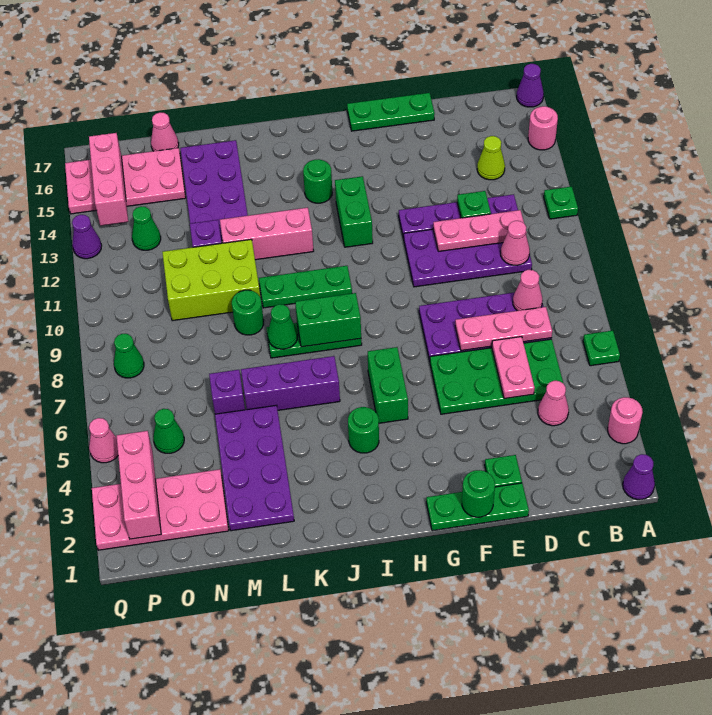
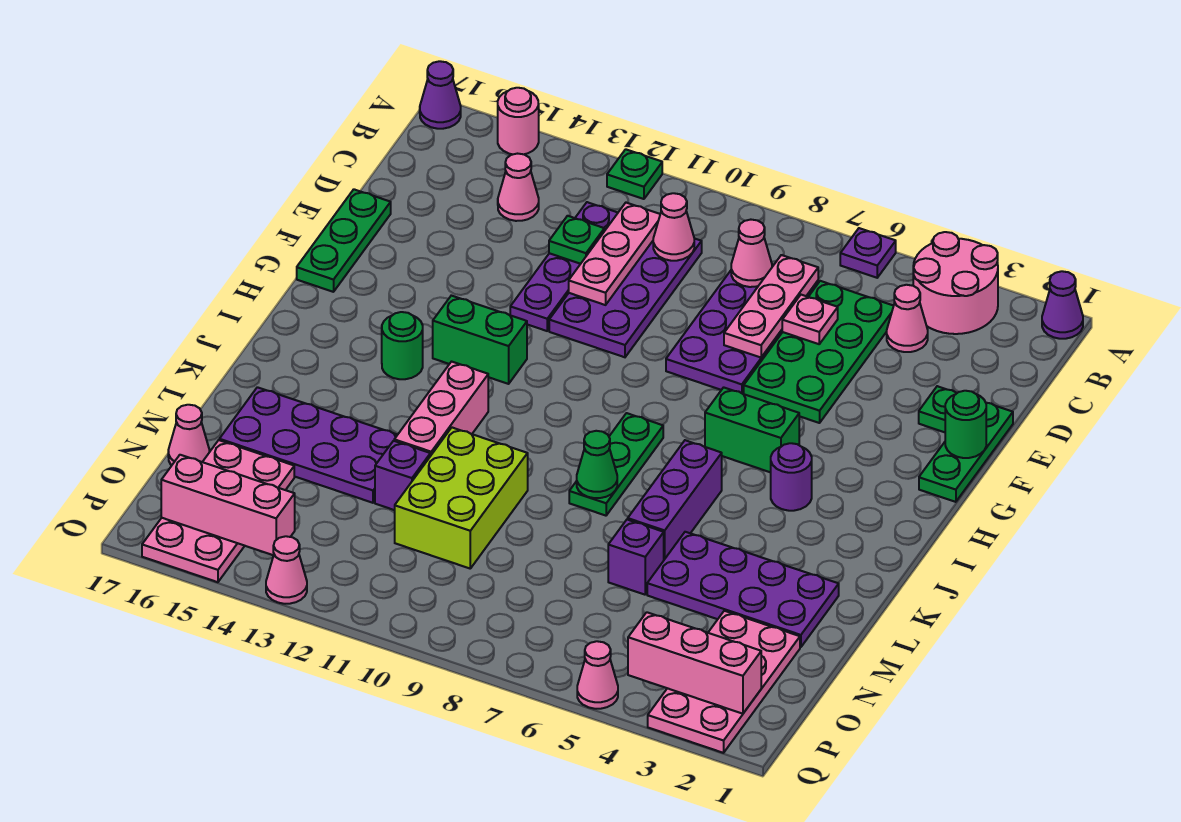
pink 1x1 round brick [608,397,643,444] -> pink 2x2 round brick [913,232,998,334]
green 1x1 plate [583,331,620,366] -> purple 1x1 plate [840,228,896,278]
lime 1x1 cone [477,136,505,180] -> pink 1x1 cone [498,154,539,221]
pink 1x2 plate [492,337,535,399] -> pink 1x1 plate [782,295,838,344]
green 1x1 round brick [348,407,379,453] -> purple 1x1 round brick [771,443,812,511]
green 1x2 brick [295,293,361,347] -> none
green 1x3 plate [259,266,352,308] -> none
green 1x1 round brick [232,290,264,335] -> none
green 1x1 cone [153,409,184,453] -> none
green 1x1 cone [132,206,161,250] -> none
green 1x1 cone [114,334,144,378] -> none
purple 1x1 cone [72,215,102,259] -> pink 1x1 cone [266,536,307,604]

